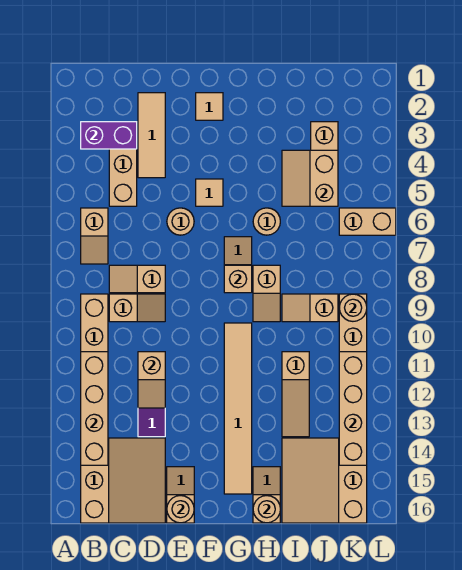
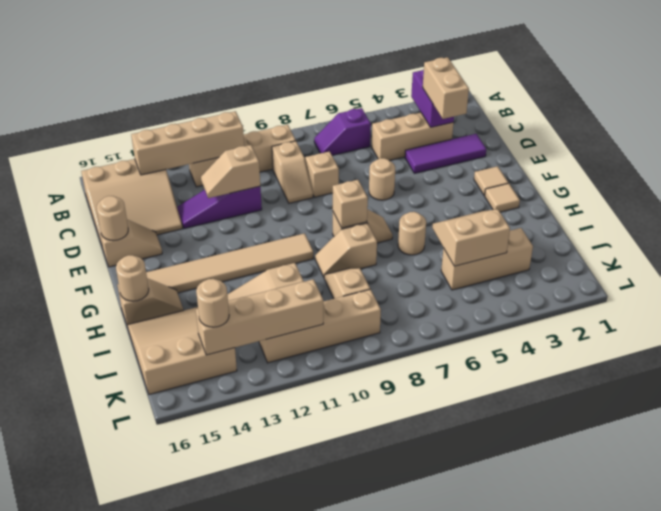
tan 1x2 slope [81,208,108,264] -> purple 1x2 slope [314,108,371,155]
tan 1x3 tile [138,93,165,178] -> purple 1x3 tile [405,134,486,173]
tan 1x1 tile [196,179,223,206] -> tan 1x1 tile moved to [485,183,520,212]
tan 1x2 brick [339,208,396,235] -> tan 1x2 brick moved to [423,57,469,119]
tan 1x1 round brick [339,294,367,321] -> tan 1x1 round brick moved to [196,279,229,327]

